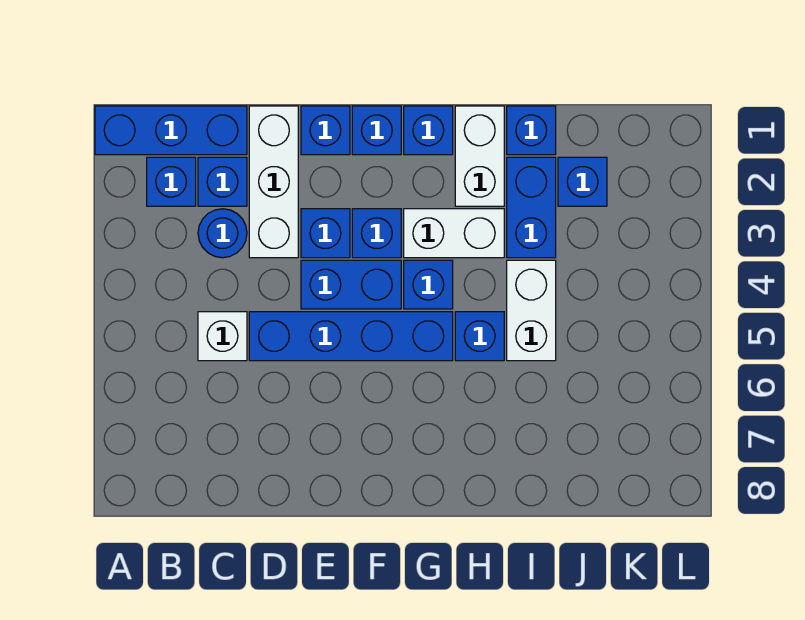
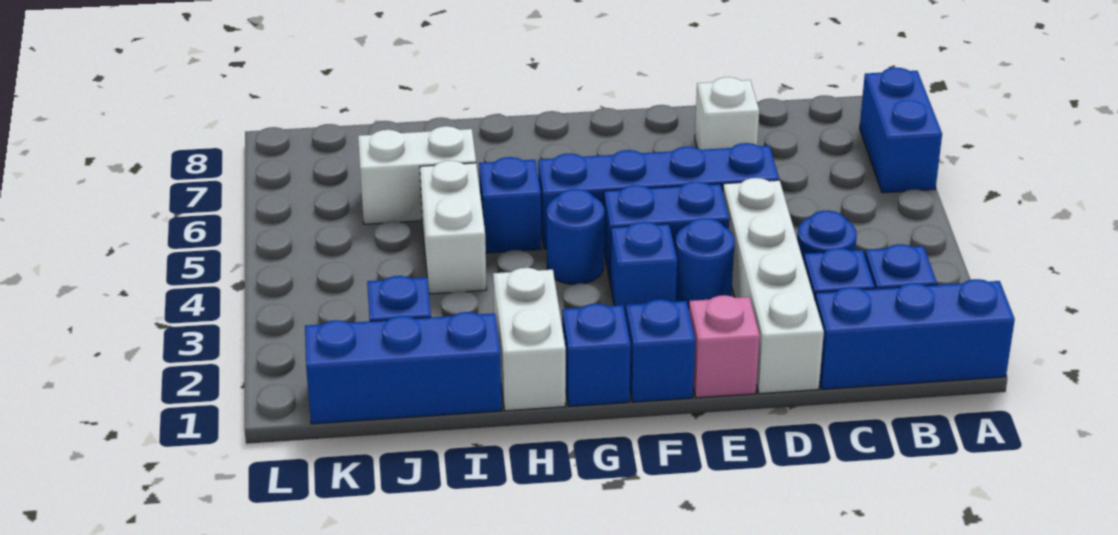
white 1x1 brick [198,312,247,361] -> white 1x1 brick moved to [695,77,759,150]
white 1x3 brick [249,106,298,258] -> white 1x4 brick [723,178,824,394]
blue 1x1 brick [301,106,350,155] -> pink 1x1 brick [689,295,760,398]
blue 1x1 brick [301,209,350,258] -> blue 1x1 round brick [676,218,734,310]
white 1x2 brick [404,209,504,258] -> white 1x2 brick moved to [358,126,476,224]
blue 1x1 brick [404,260,453,309] -> blue 1x1 round brick [547,189,604,284]
blue 1x1 brick [507,106,556,155] -> blue 1x3 brick [305,312,501,424]
blue 1x2 brick [507,157,556,258] -> blue 1x2 brick moved to [860,68,942,193]

